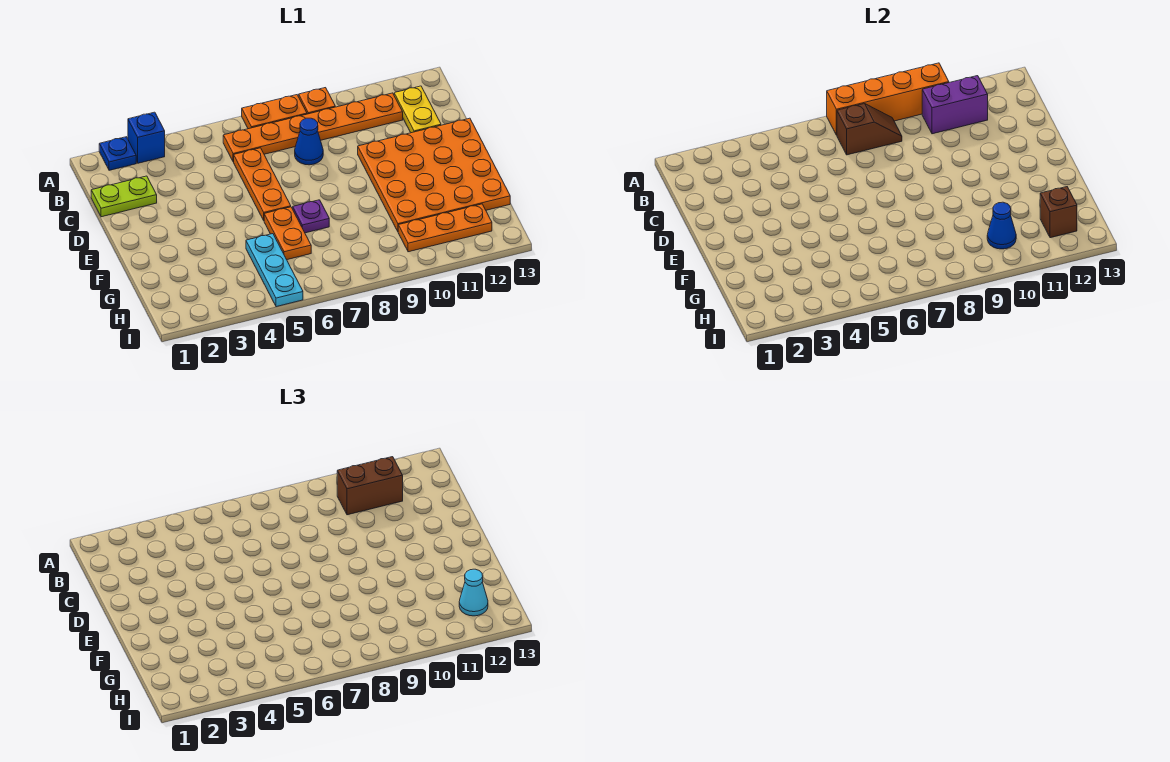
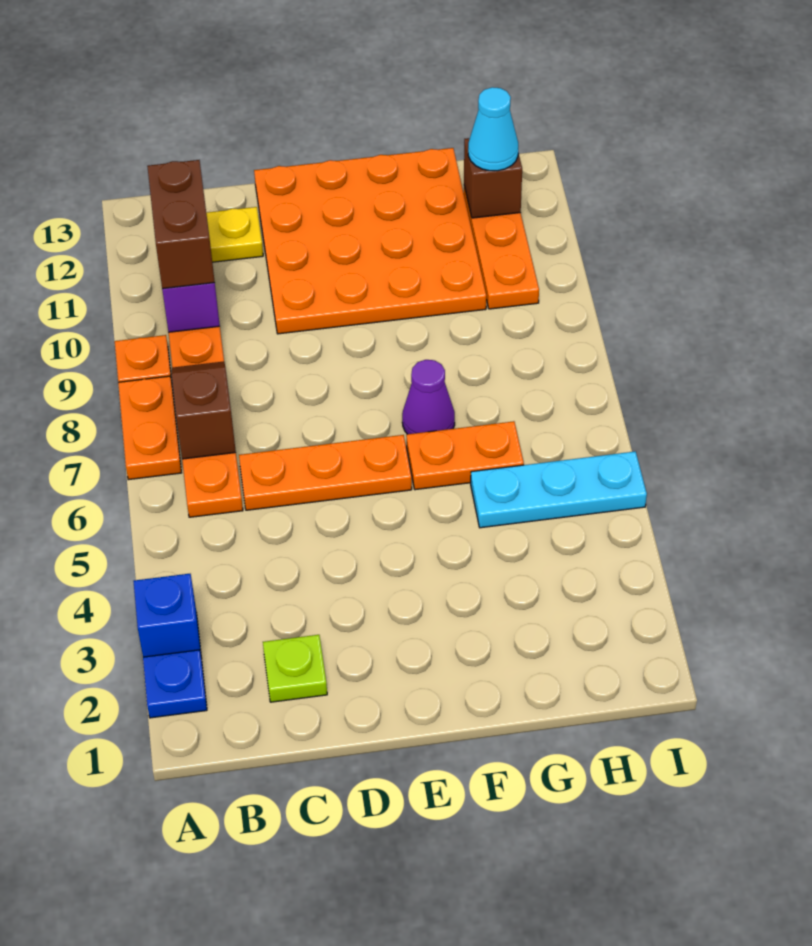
orange 1x4 brick [827,63,949,135] -> none
lime 1x2 plate [91,176,157,217] -> lime 1x1 plate [263,635,327,702]
blue 1x1 cone [295,118,323,165] -> none
purple 1x1 plate [293,200,329,233] -> purple 1x1 cone [402,360,455,434]
blue 1x1 cone [987,202,1016,249] -> none

